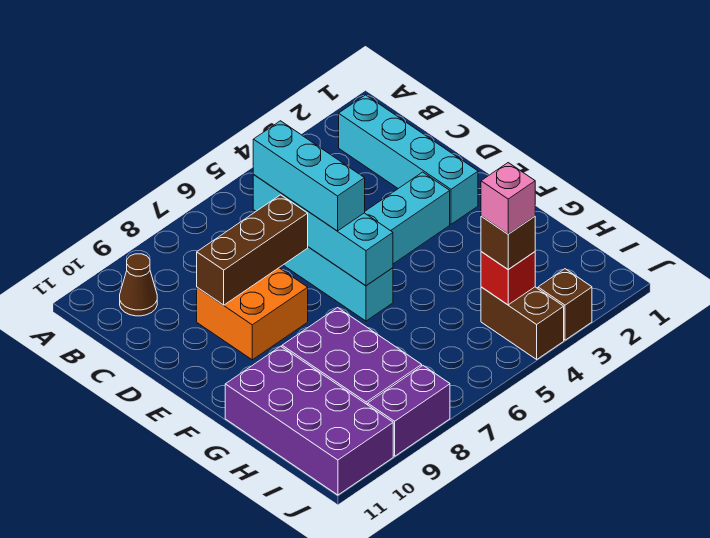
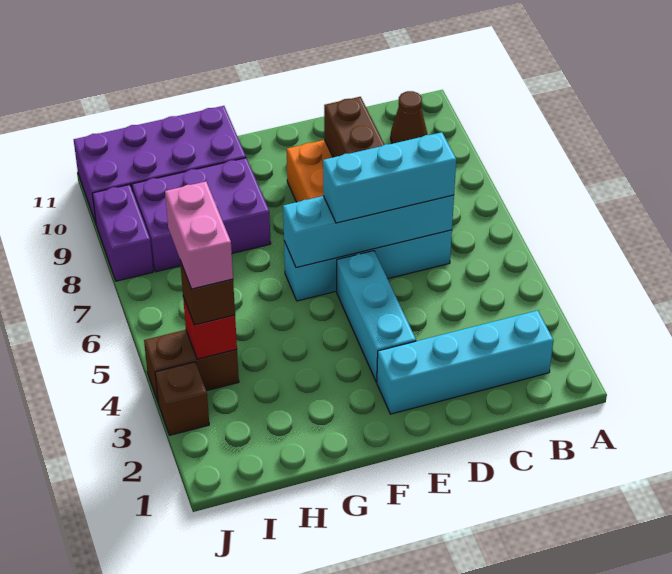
pink 1x1 brick [481,163,535,234] -> pink 1x2 brick [165,182,233,289]

